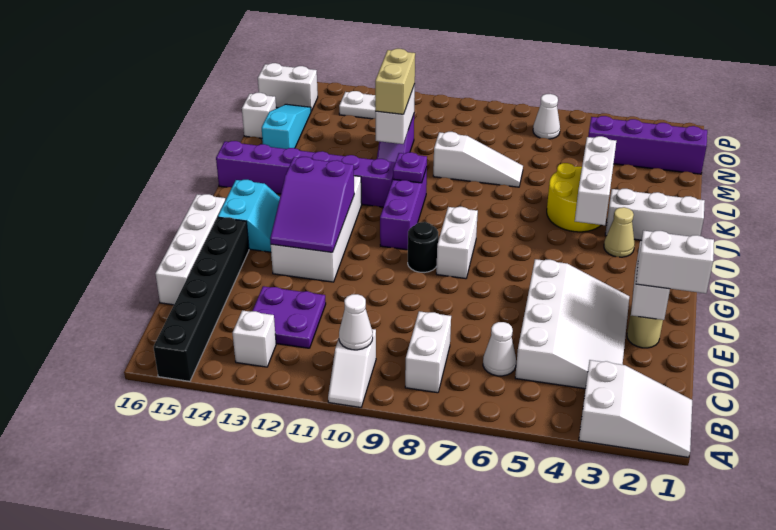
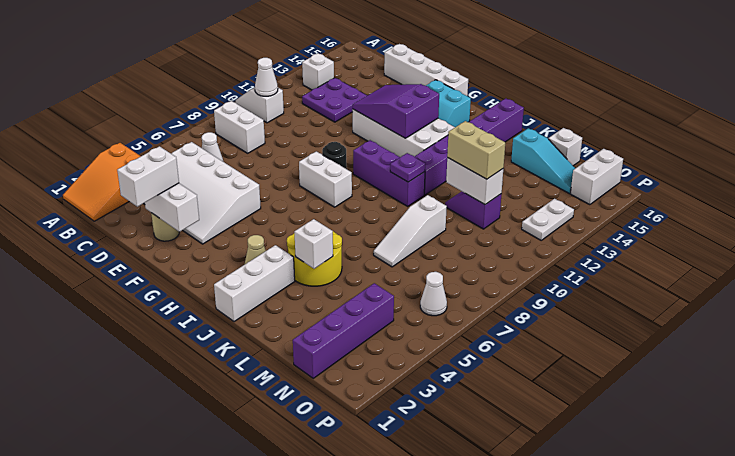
white 2x3 slope [579,360,692,458] -> orange 2x3 slope [63,143,141,221]
black 1x6 brick [154,217,249,381] -> none
white 1x3 brick [575,136,616,225] -> white 1x1 brick [294,219,333,269]

